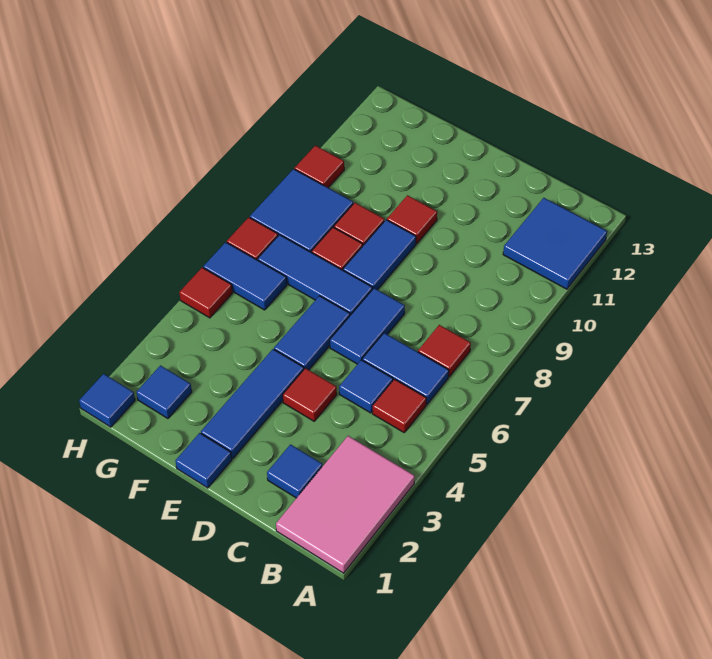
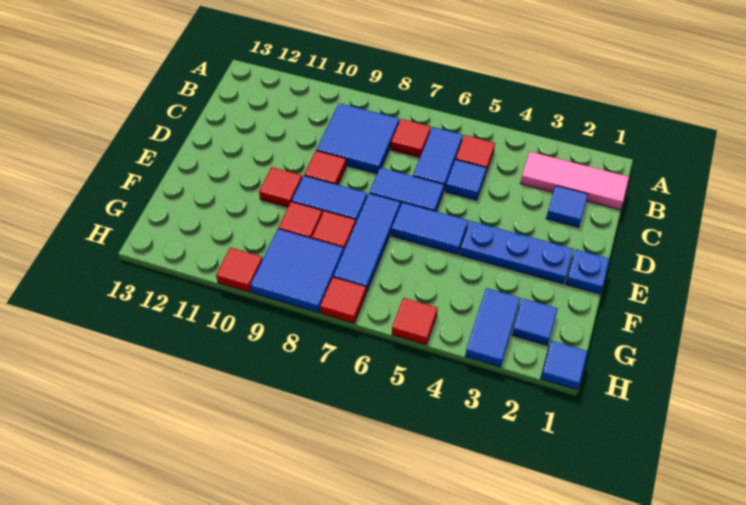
pink 2x3 tile [276,436,415,573] -> pink 1x3 tile [520,152,629,210]
blue 2x2 tile [503,198,607,289] -> blue 2x2 tile moved to [316,103,399,174]
red 1x1 tile [283,368,337,421] -> red 1x1 tile moved to [304,151,346,185]
blue 1x1 tile [176,433,232,488] -> blue 1x1 plate [566,250,610,294]
blue 1x3 tile [201,349,304,459] -> blue 1x3 plate [460,221,573,284]
blue 1x2 tile [203,242,287,310] -> blue 1x2 tile moved to [465,288,521,367]

